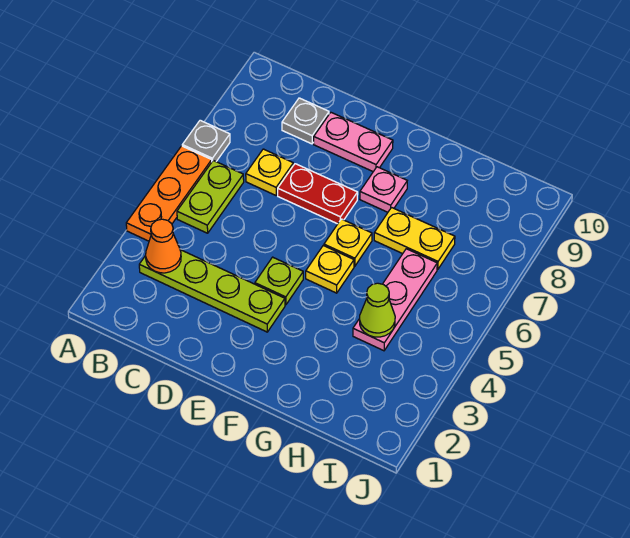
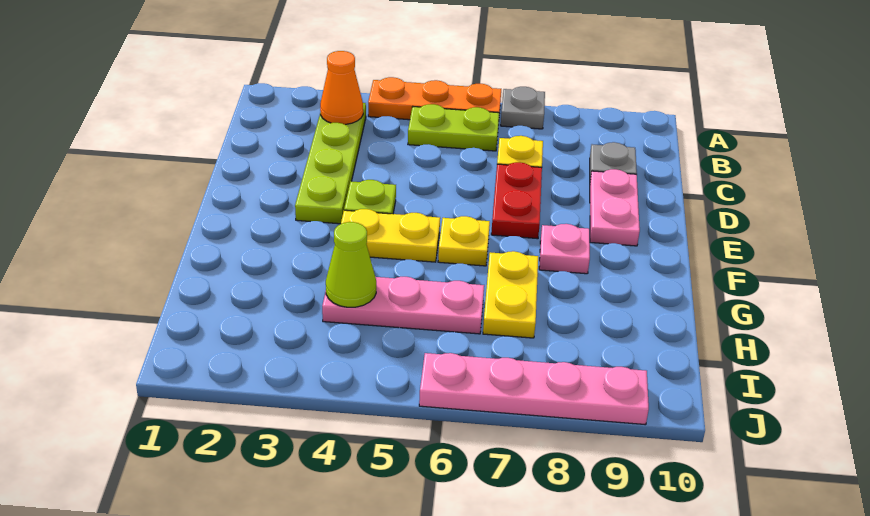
yellow 1x1 plate [306,246,354,293] -> yellow 1x2 plate [341,209,440,262]
none -> pink 1x4 plate [419,353,649,425]

